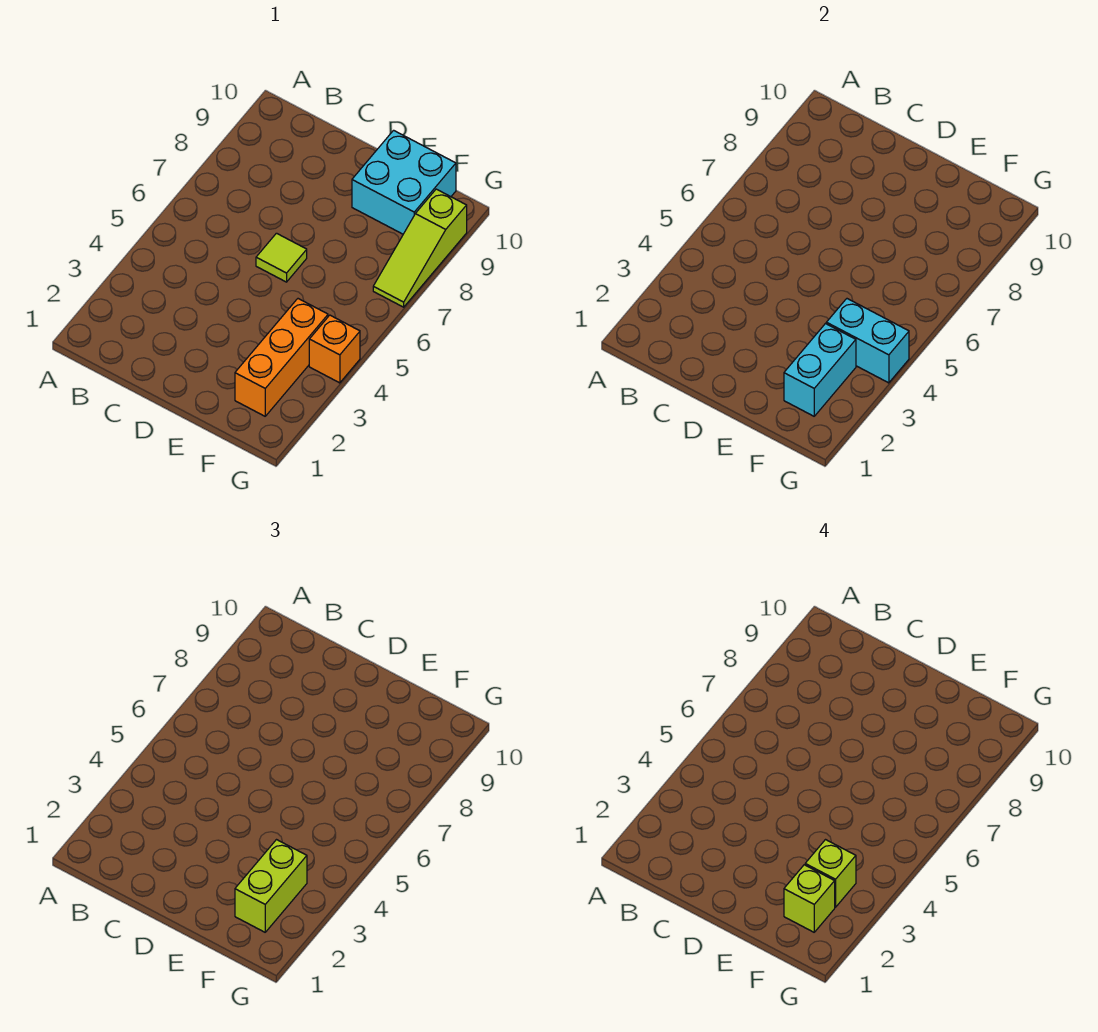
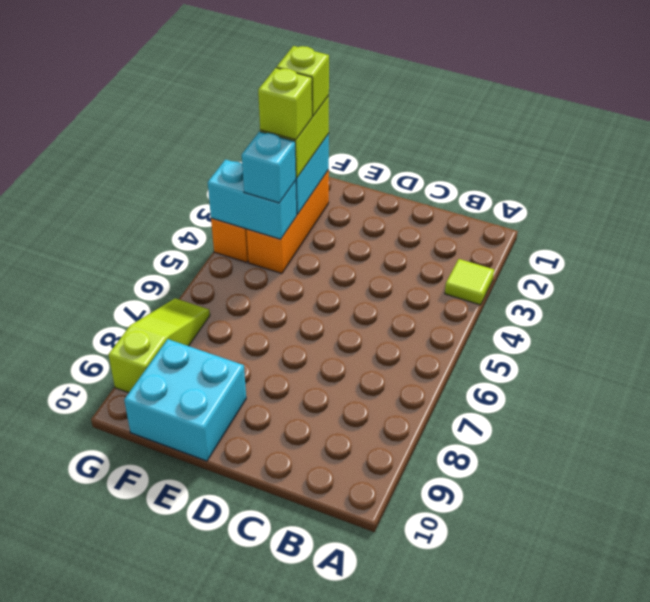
lime 1x1 tile [256,233,307,282] -> lime 1x1 tile moved to [445,259,494,305]
none -> cyan 1x1 brick [242,132,296,203]

